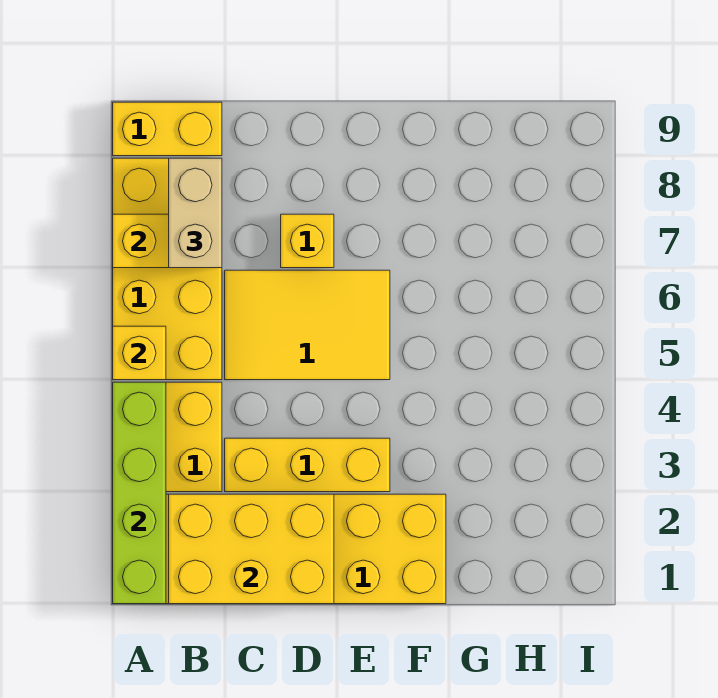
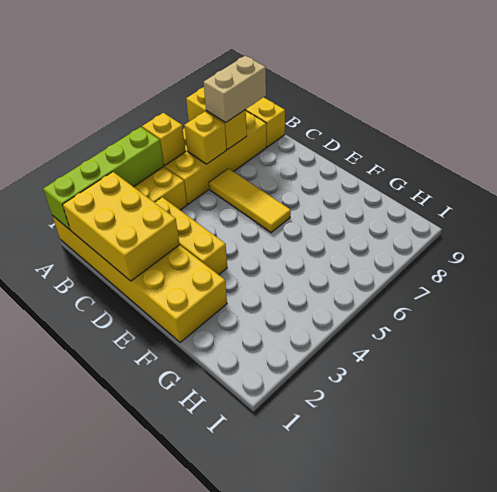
yellow 2x3 tile [225,270,390,380] -> yellow 1x3 tile [209,168,291,232]
yellow 1x1 brick [281,214,334,268] -> yellow 1x1 brick moved to [184,112,226,164]

